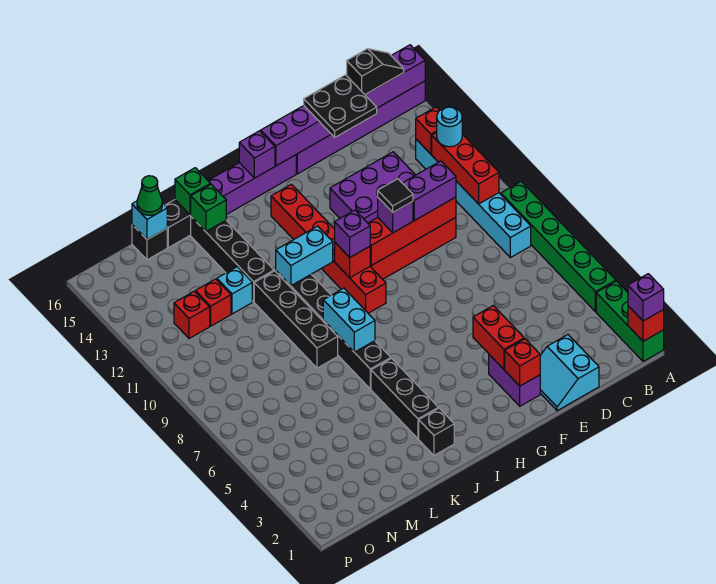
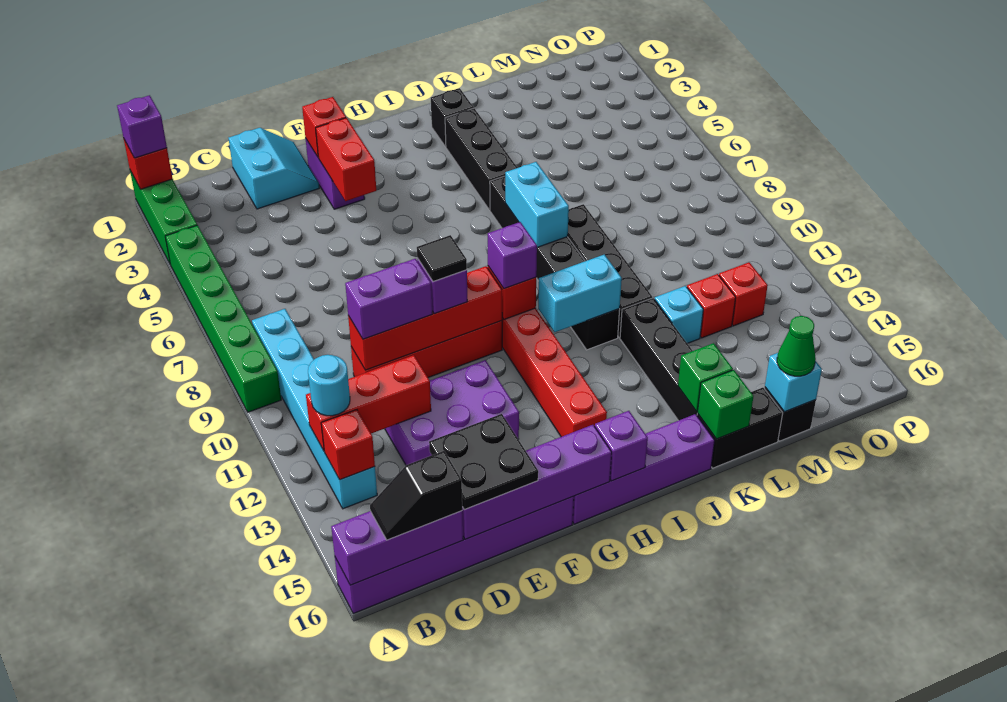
red 1x3 brick [432,132,499,204] -> red 1x3 brick turned to [306,355,431,451]

